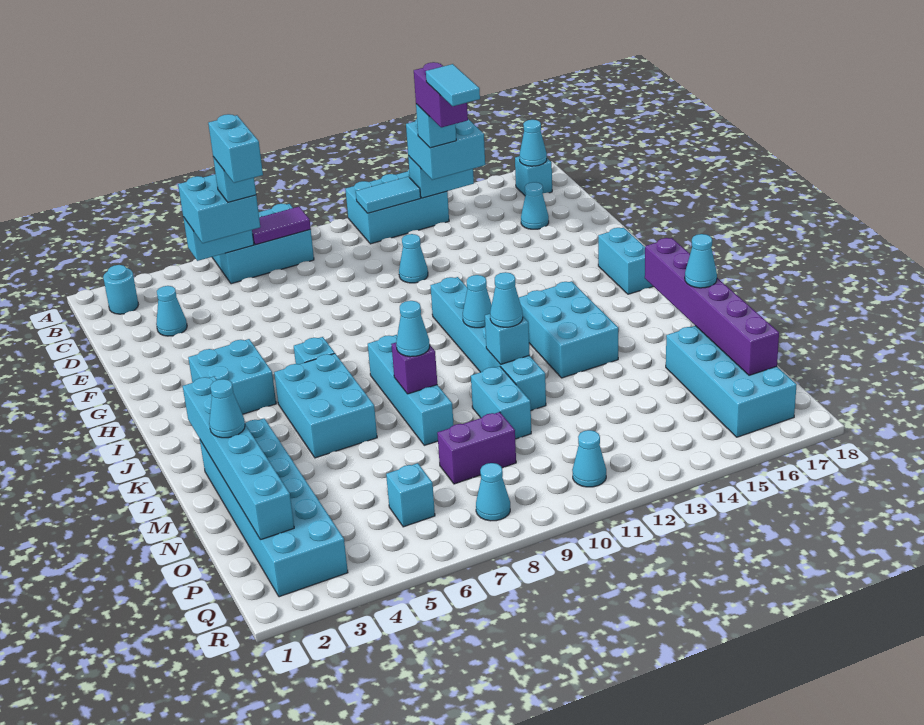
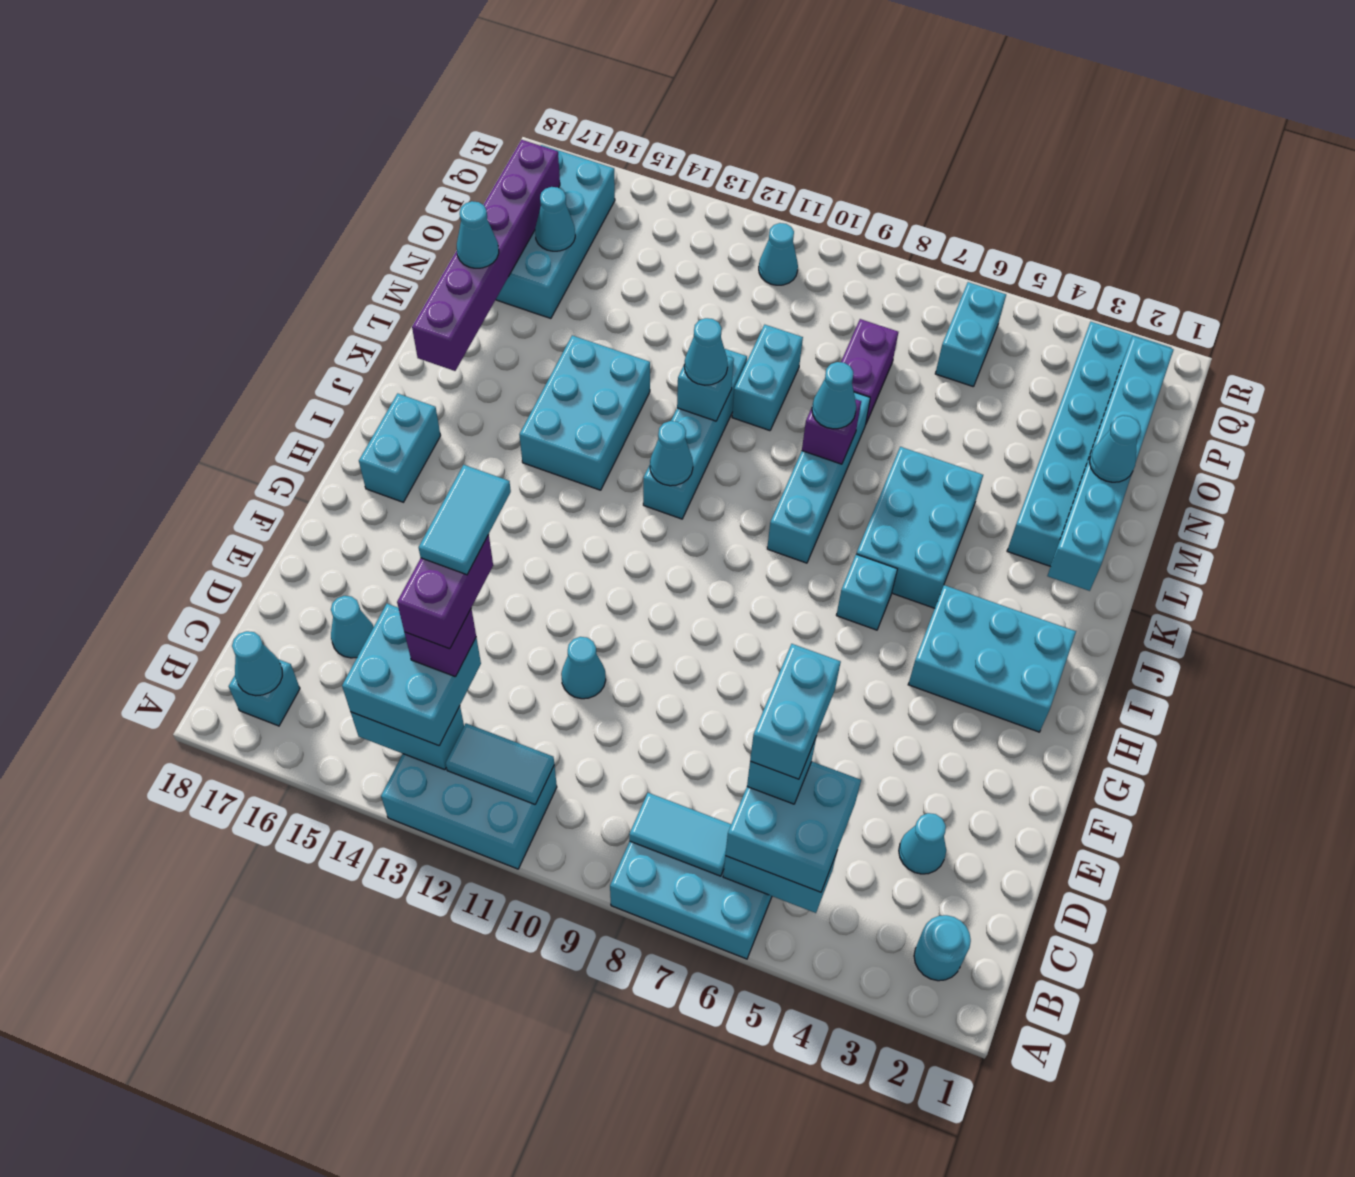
purple 1x2 tile [252,207,311,245] -> cyan 1x2 tile [629,793,731,876]
cyan 1x1 brick [416,104,456,148] -> purple 1x1 brick [404,608,476,677]
cyan 2x2 brick [188,339,276,414] -> cyan 2x3 brick [908,585,1076,732]
cyan 1x6 brick [431,277,546,410] -> cyan 1x4 brick [643,349,747,519]
purple 1x2 brick [437,412,516,484] -> purple 1x2 brick turned to [841,319,898,425]
cyan 1x1 brick [386,463,435,527] -> cyan 1x2 brick [935,282,1006,387]
cyan 1x1 cone [476,463,510,521] -> cyan 1x1 cone moved to [535,187,575,251]

